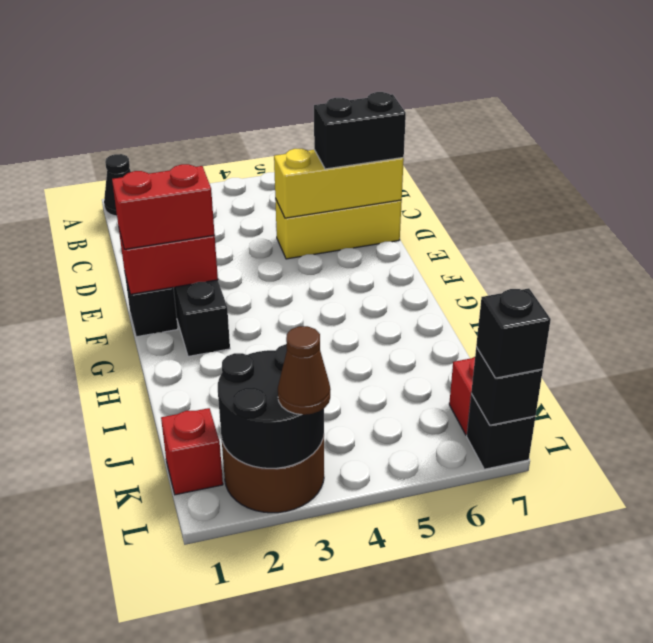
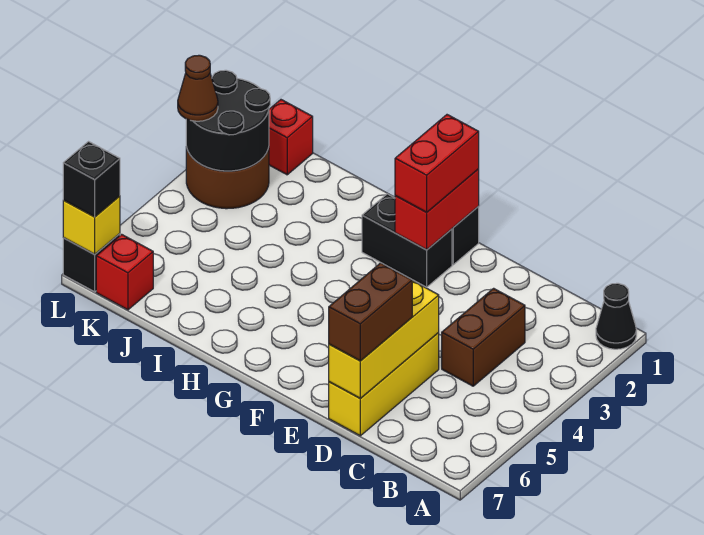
none -> brown 1x2 brick [442,288,525,386]
black 1x2 brick [314,92,406,169] -> brown 1x2 brick [329,263,412,361]
black 1x1 brick [471,347,543,425] -> yellow 1x1 brick [63,196,120,254]

